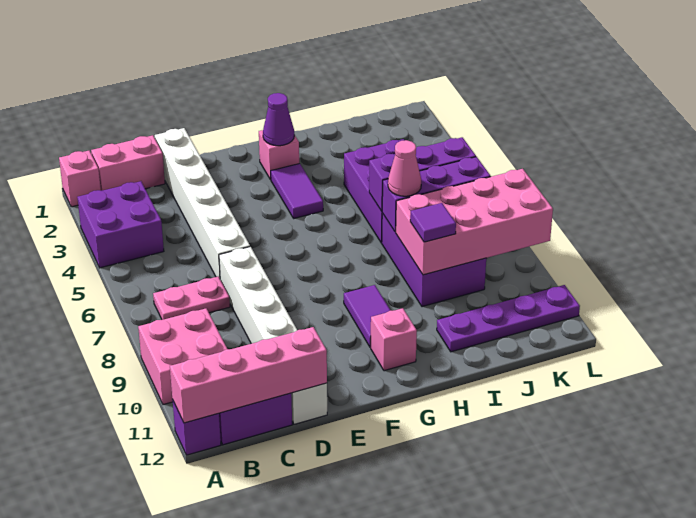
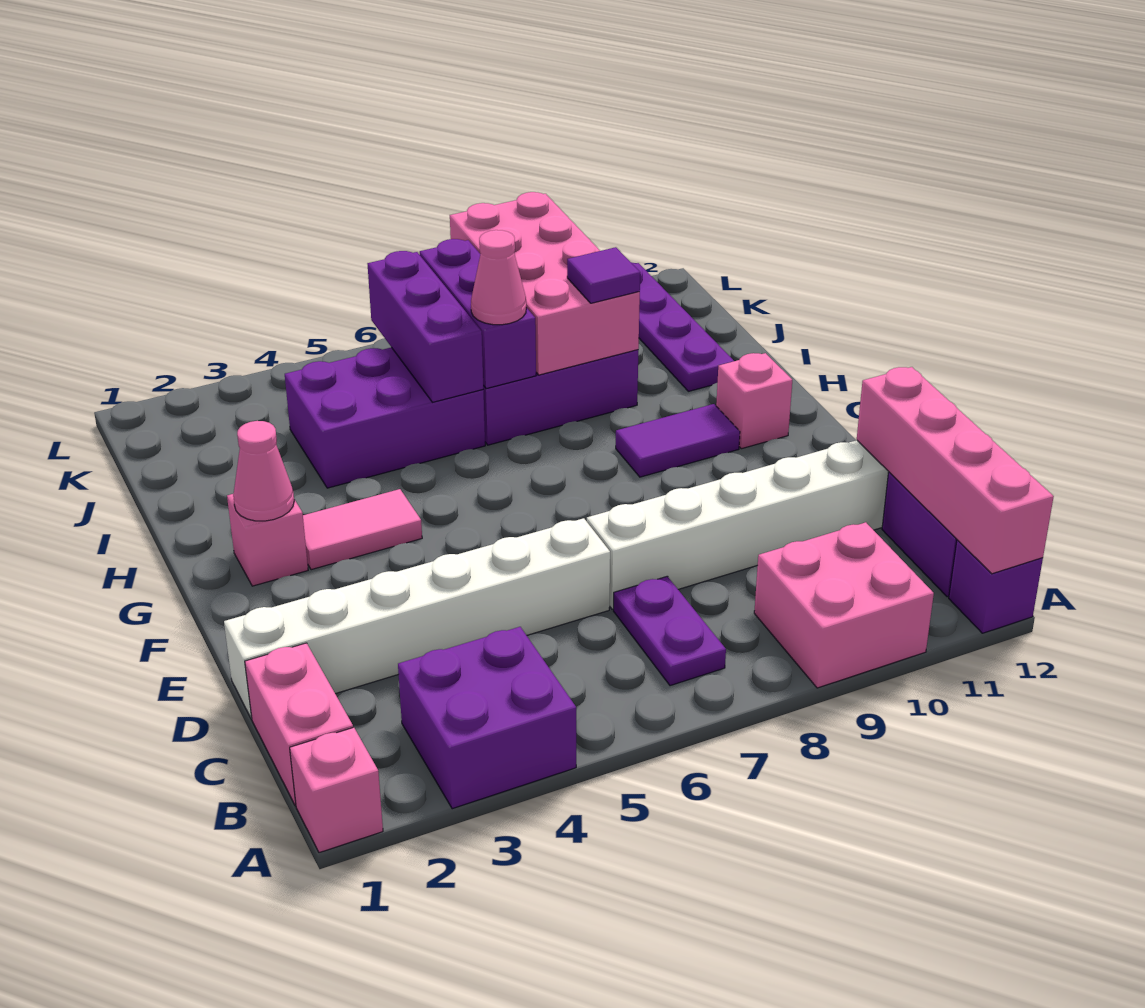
pink 1x2 plate [153,277,230,320] -> purple 1x2 plate [614,576,726,686]
purple 1x1 cone [263,93,294,146] -> pink 1x1 cone [233,421,294,521]
purple 1x2 tile [271,164,323,218] -> pink 1x2 tile [303,489,422,570]

